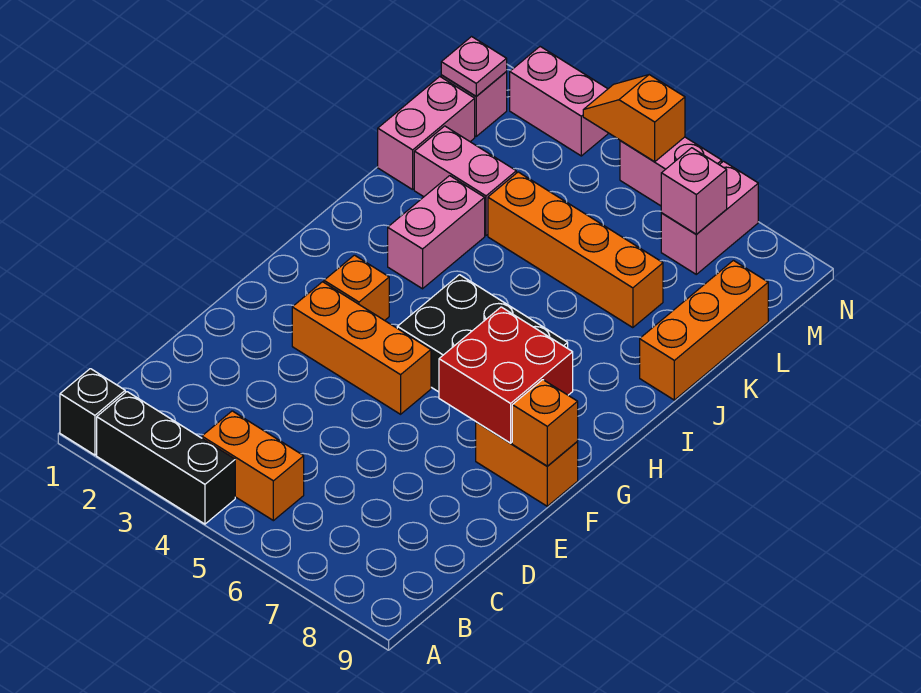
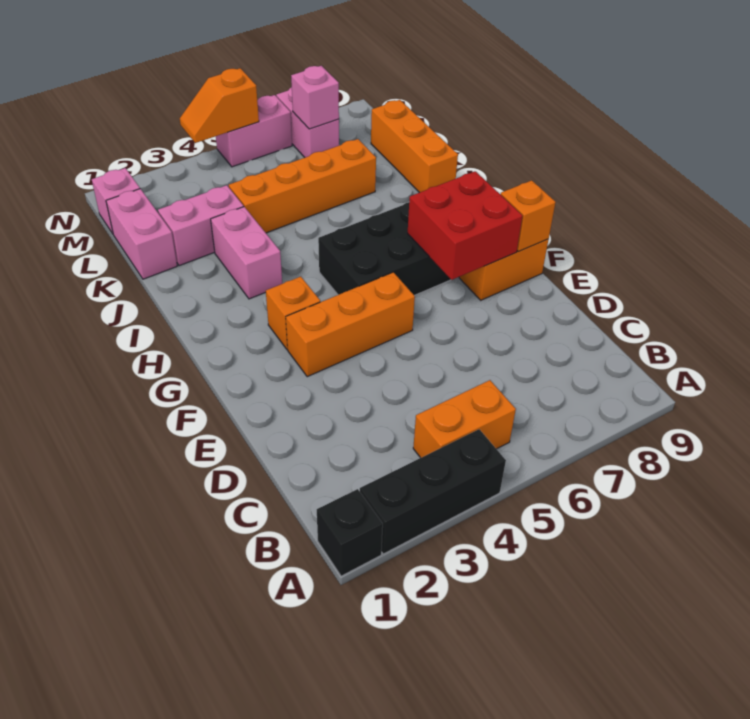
pink 1x1 plate [441,37,507,96] -> none
pink 1x2 brick [510,47,609,156] -> none

